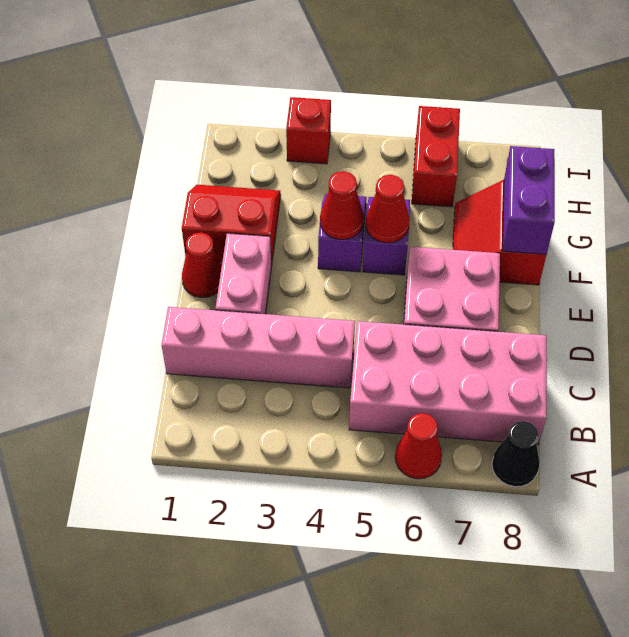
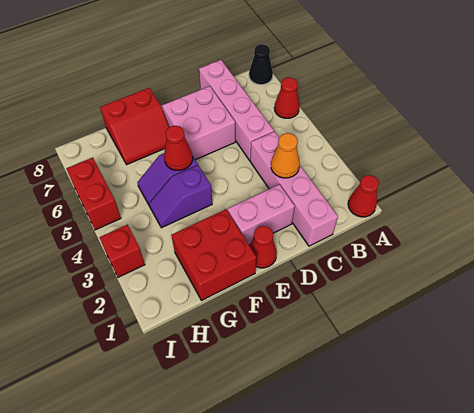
pink 2x4 brick [349,321,547,445] -> pink 1x4 brick [199,60,274,161]
none -> orange 1x1 cone [271,133,300,178]
red 2x2 slope [182,185,281,265] -> red 2x2 brick [171,209,256,301]
red 1x1 cone [320,171,364,239] -> red 1x1 cone moved to [348,175,379,217]
purple 1x2 brick [502,146,555,254] -> none
red 1x2 brick [412,106,460,207] -> red 1x2 brick turned to [66,158,121,230]

